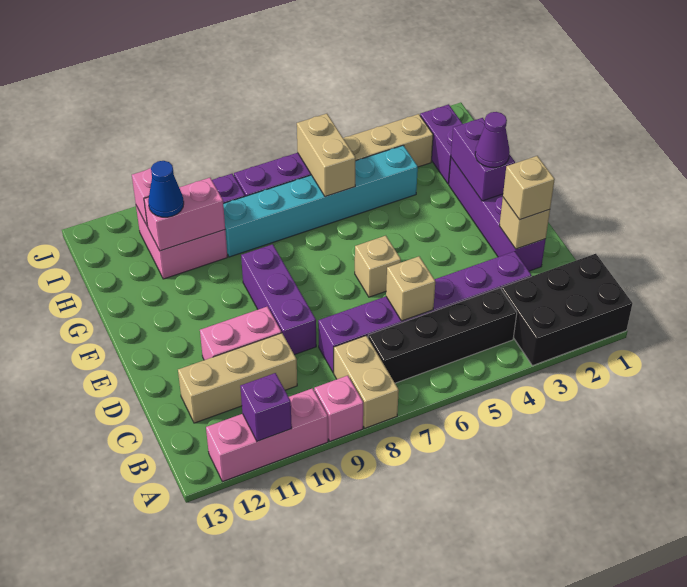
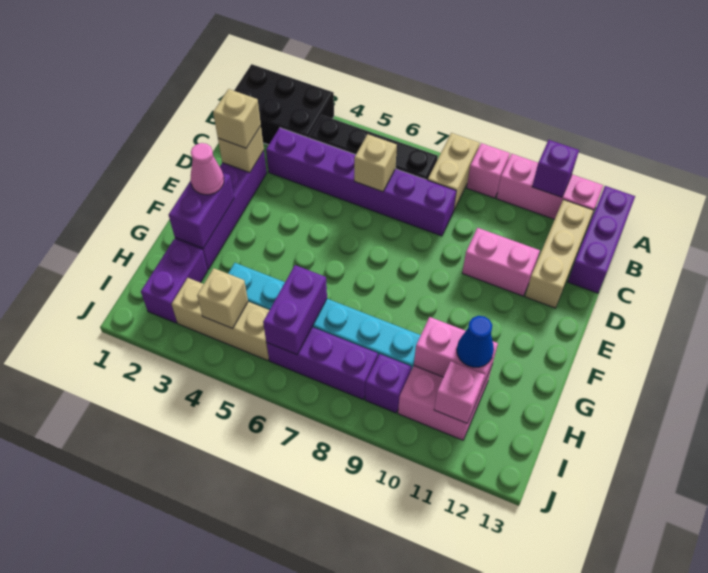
tan 1x3 brick [178,333,297,423] -> tan 1x3 brick turned to [525,200,593,308]
purple 1x3 brick [241,244,316,355] -> purple 1x3 brick moved to [568,186,635,293]
tan 1x1 brick [355,236,401,297] -> tan 1x1 brick moved to [197,268,248,329]
purple 1x1 cone [475,112,510,168] -> pink 1x1 cone [190,143,224,195]
tan 1x2 brick [297,114,356,197] -> purple 1x2 brick [263,265,327,355]

